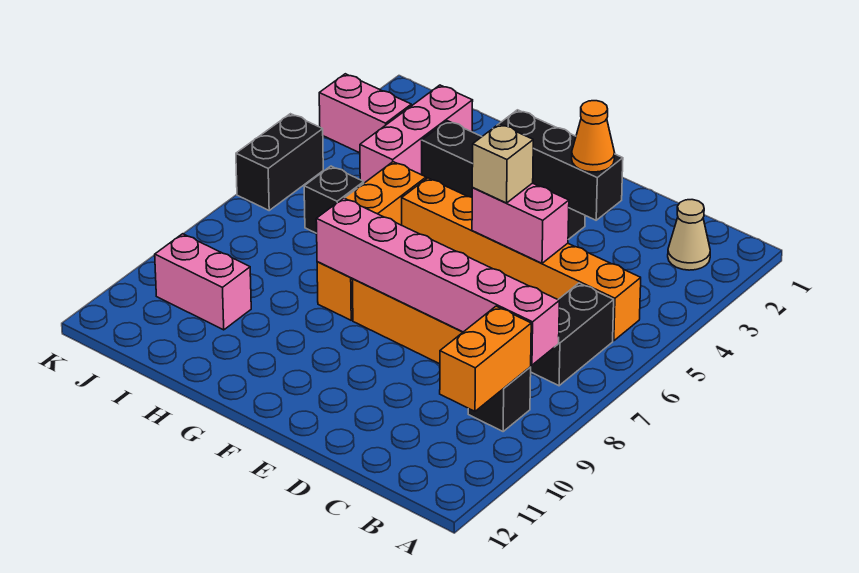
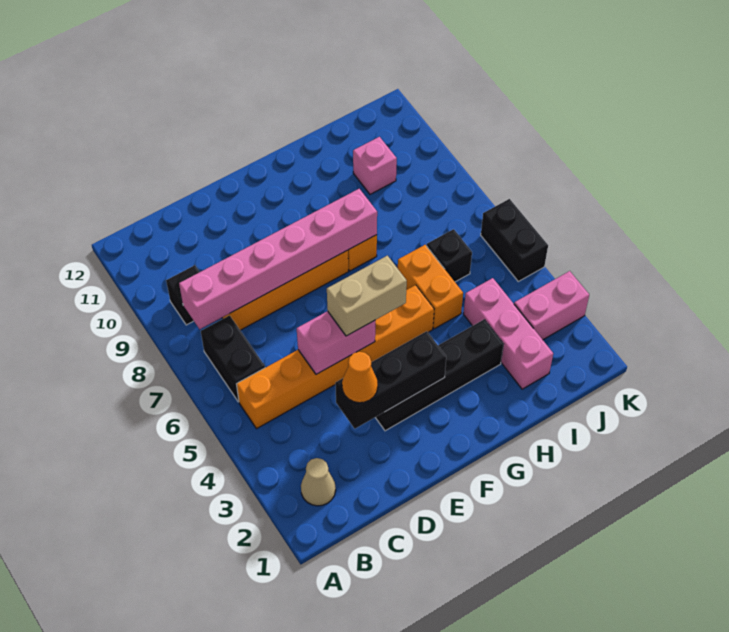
orange 1x2 brick [440,306,531,411] -> none
tan 1x1 brick [472,124,533,203] -> tan 1x2 brick [327,256,407,336]
pink 1x2 brick [155,234,251,330] -> pink 1x1 brick [353,137,397,194]

